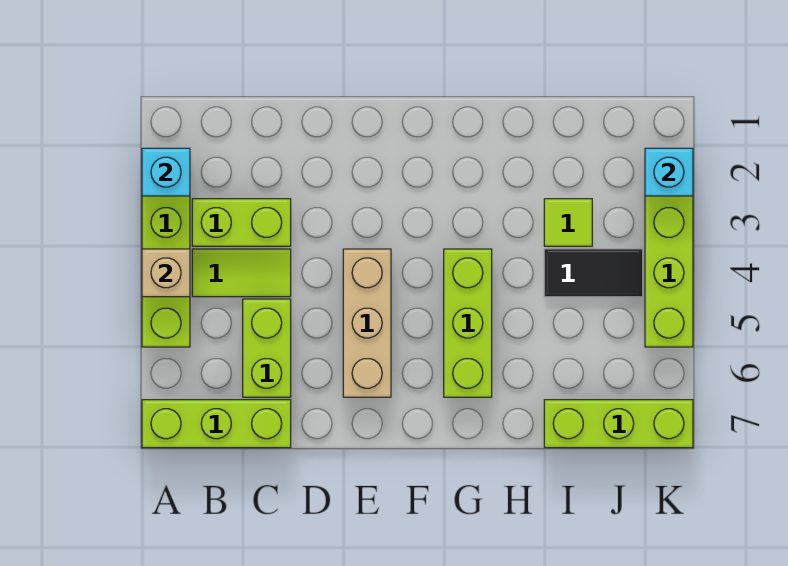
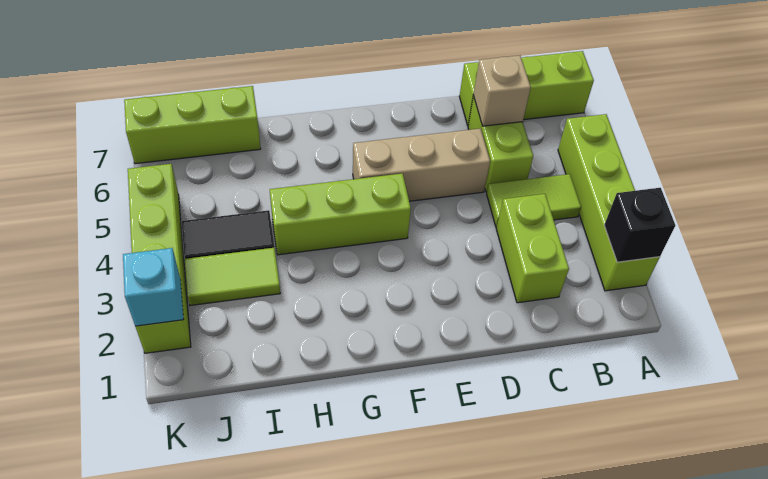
cyan 1x1 brick [142,148,190,196] -> black 1x1 brick [604,188,675,262]
tan 1x1 brick [142,249,190,297] -> tan 1x1 brick moved to [474,56,531,126]
lime 1x2 brick [192,199,291,246] -> lime 1x2 brick turned to [496,194,569,303]
tan 1x3 brick [343,249,391,397] -> tan 1x3 brick turned to [353,128,490,201]
lime 1x3 brick [444,249,492,397] -> lime 1x3 brick turned to [270,173,411,255]
lime 1x1 tile [544,199,592,246] -> lime 1x2 tile [185,248,280,306]

